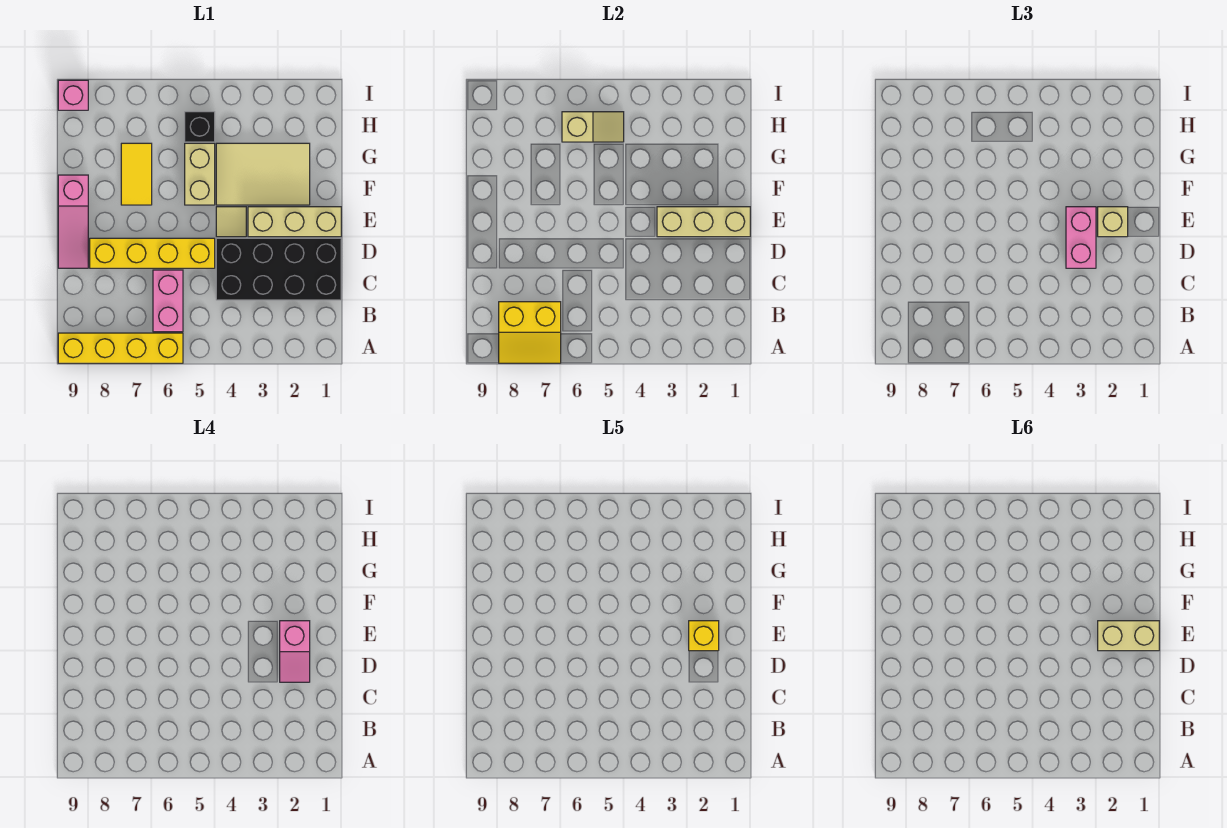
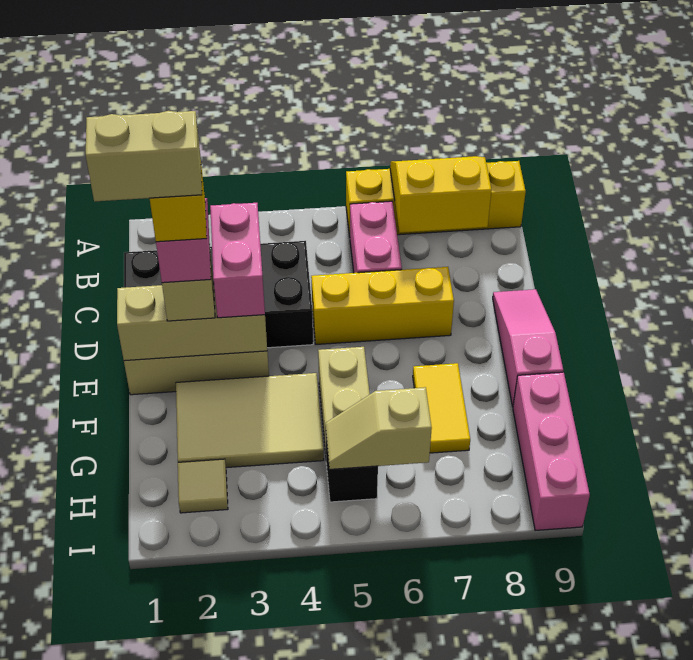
yellow 1x4 brick [90,238,215,268] -> yellow 1x3 brick [311,267,454,344]
tan 1x1 tile [216,207,246,237] -> tan 1x1 tile moved to [178,459,228,513]
pink 1x1 brick [58,80,88,110] -> pink 1x3 brick [513,372,590,530]

